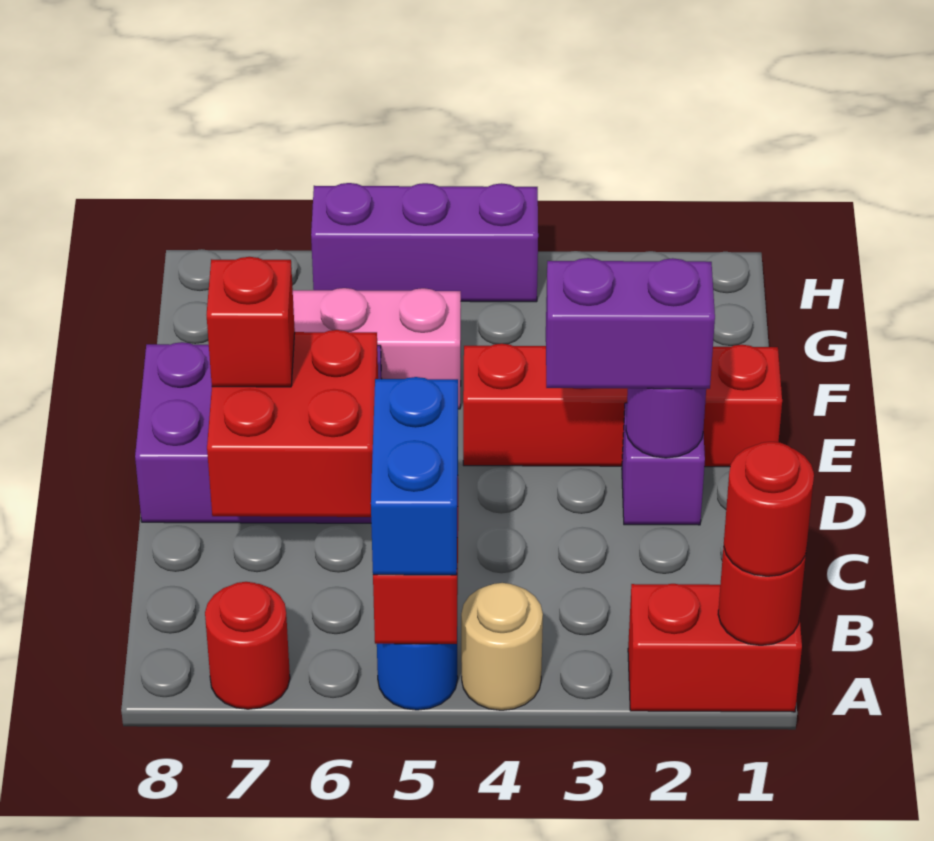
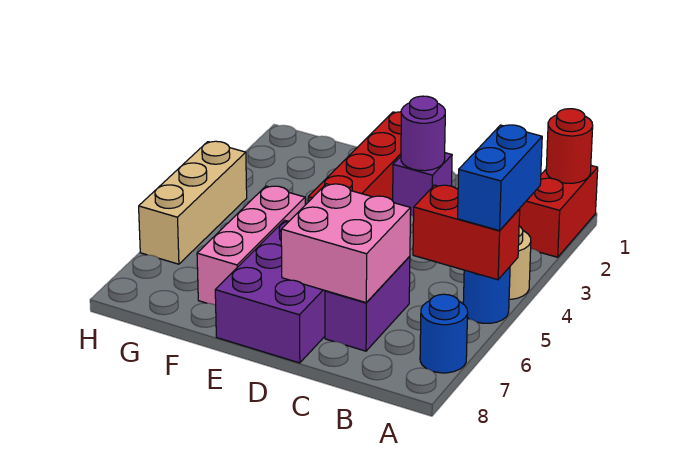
red 1x1 round brick [724,442,814,576] -> none
blue 1x2 brick [371,377,458,575] -> blue 1x2 brick turned to [458,125,542,231]
red 1x1 round brick [205,582,290,709] -> blue 1x1 round brick [420,294,468,373]
red 2x2 brick [207,330,378,517] -> pink 2x2 brick [281,184,411,303]
purple 1x2 brick [546,258,715,389] -> purple 1x2 brick moved to [325,256,410,351]
red 1x1 brick [207,257,295,387] -> none
purple 1x3 brick [311,183,538,302] -> tan 1x3 brick [139,141,247,264]

